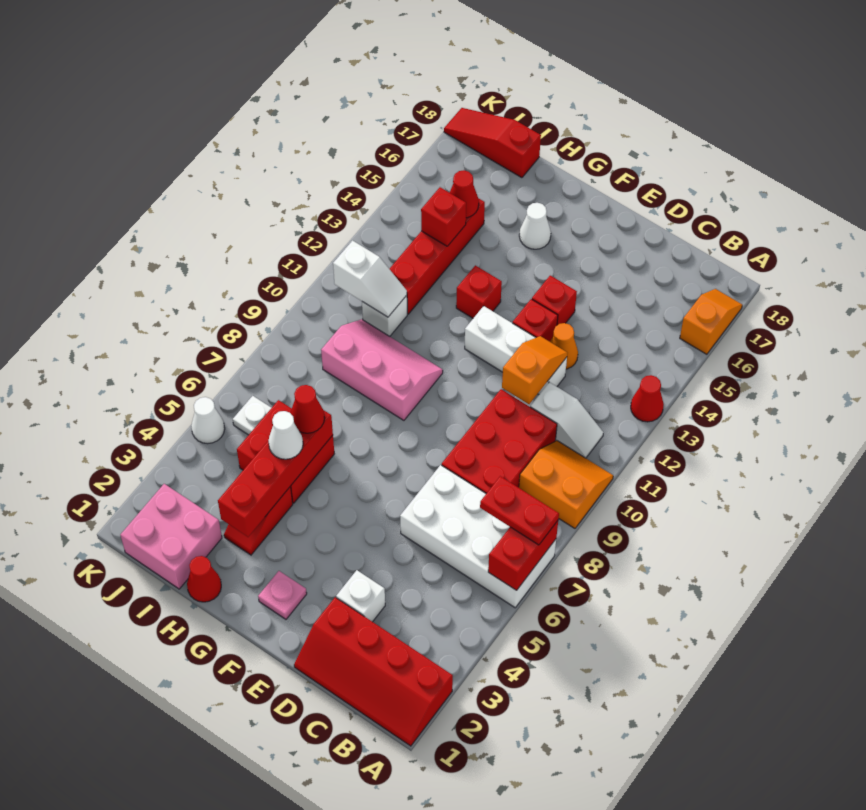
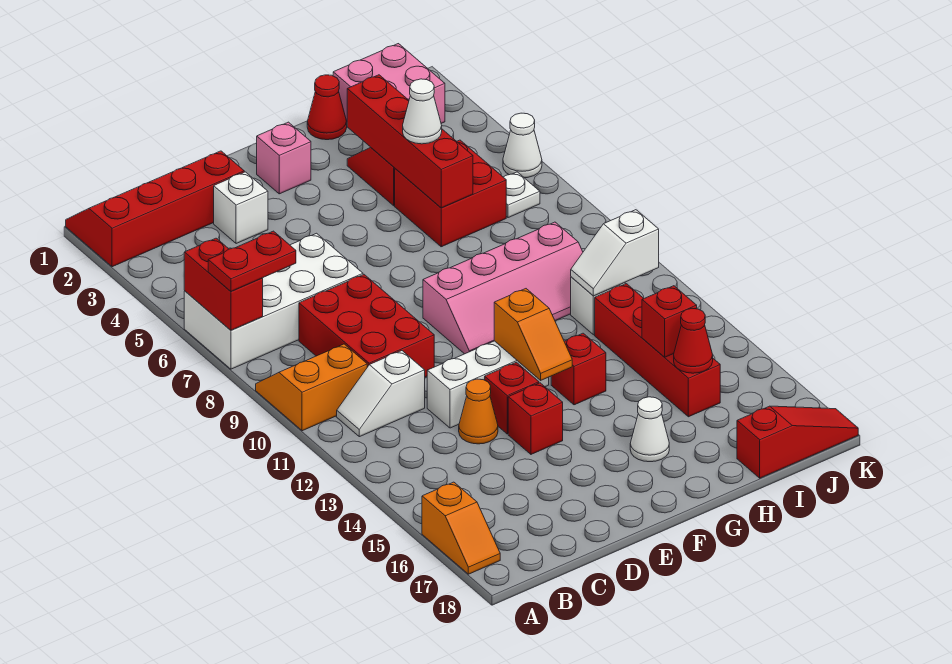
orange 2x2 slope [519,441,613,528] -> orange 2x2 slope turned to [256,344,367,431]
red 1x1 cone [631,375,664,422] -> none
orange 1x2 slope [502,336,567,404] -> orange 1x2 slope moved to [494,289,572,380]
pink 1x1 plate [258,571,307,619] -> pink 1x1 brick [257,122,311,194]
pink 2x3 slope [321,319,443,420] -> pink 2x4 slope [423,222,583,354]
red 1x1 cone [291,385,325,433] -> none

